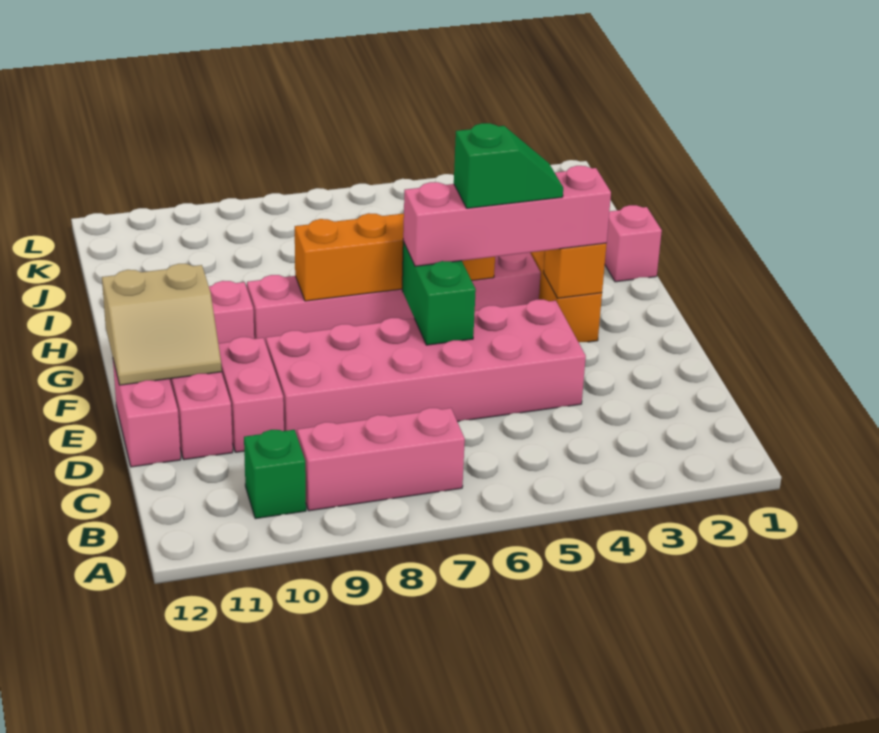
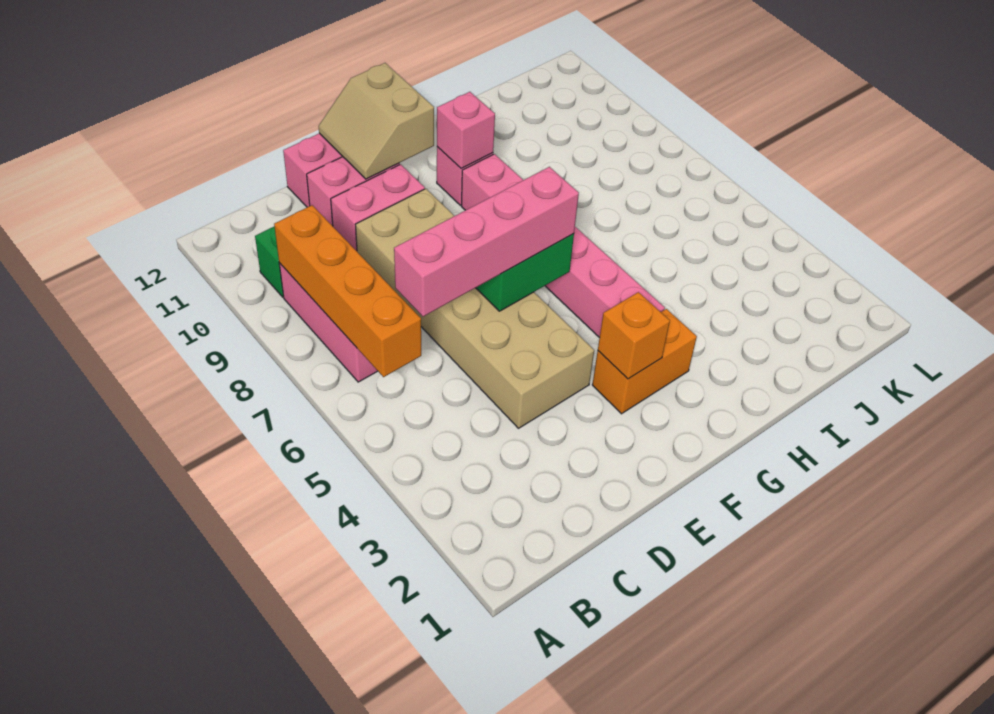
pink 2x6 brick [266,300,586,435] -> tan 2x6 brick [355,189,594,428]
pink 1x4 brick [403,166,611,266] -> pink 1x4 brick turned to [394,167,579,317]
green 1x2 slope [454,123,563,208] -> none
orange 1x4 brick [295,213,495,301] -> orange 1x4 brick moved to [274,205,421,377]
pink 1x1 brick [605,205,662,282] -> pink 1x1 brick moved to [437,92,495,169]

